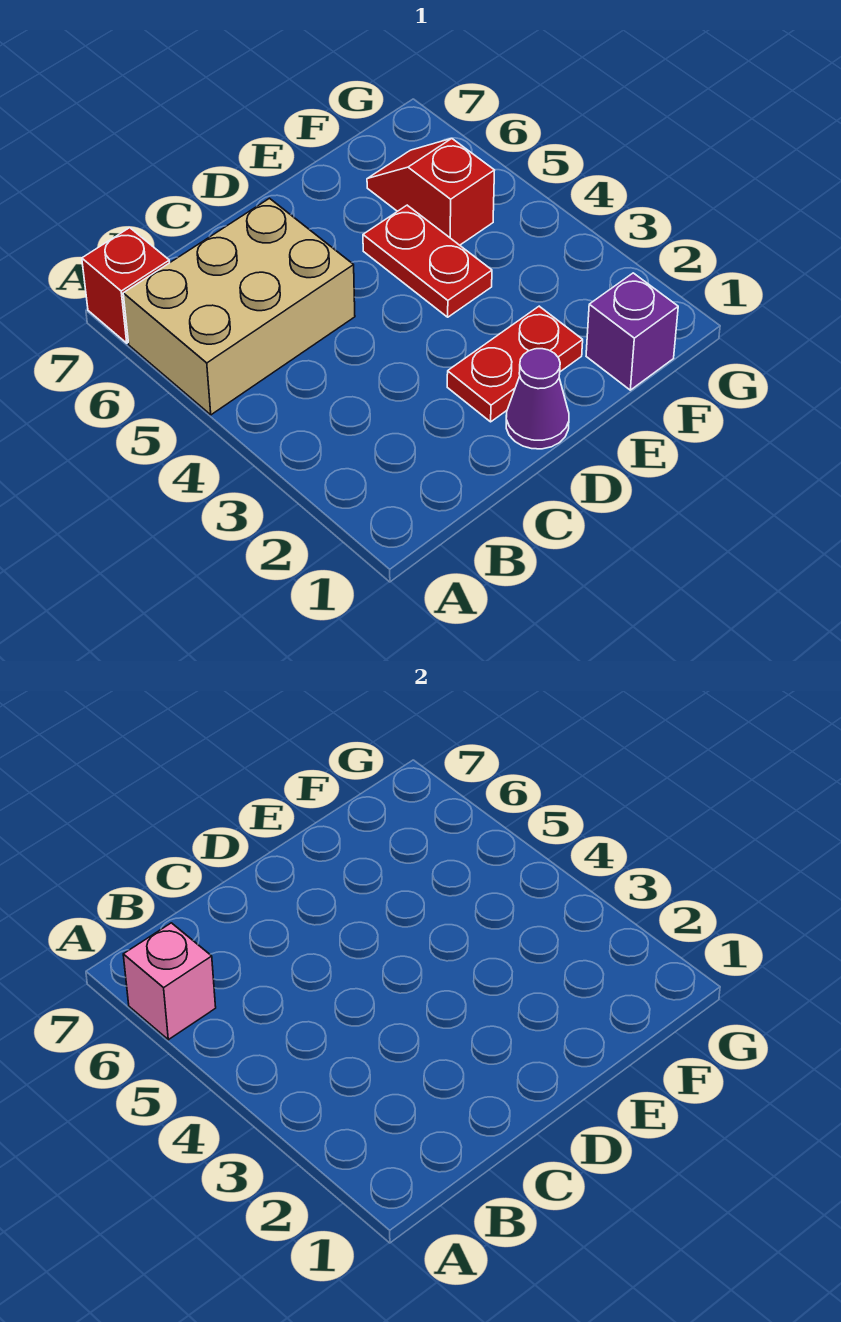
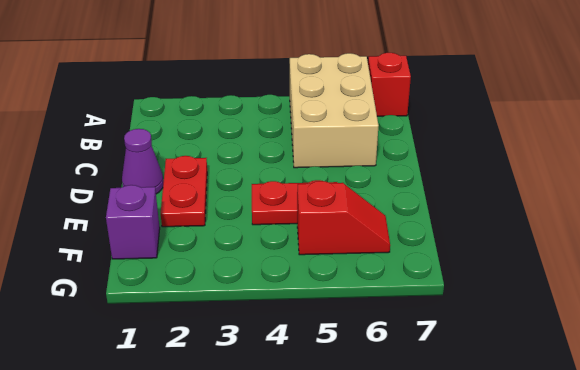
pink 1x1 brick [123,923,216,1040] -> none

